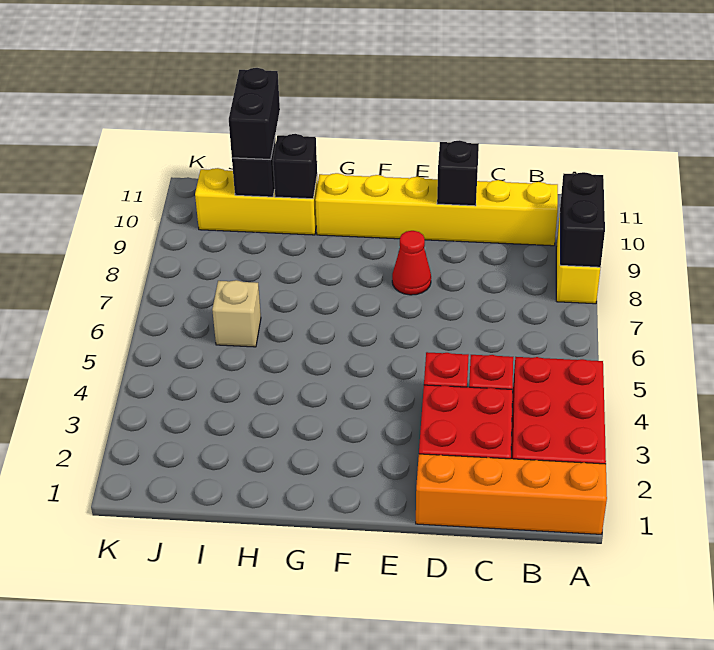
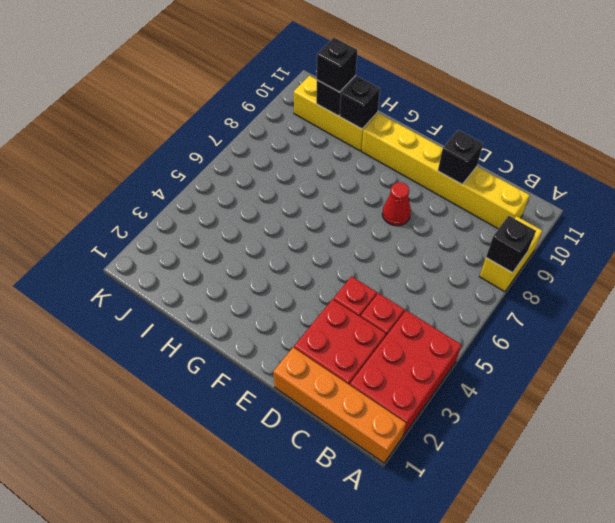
black 1x2 brick [560,172,605,267] -> black 1x1 brick [486,216,536,273]
tan 1x1 brick [212,280,261,347] -> none
black 1x2 brick [229,68,280,159] -> black 1x1 brick [317,38,357,92]

